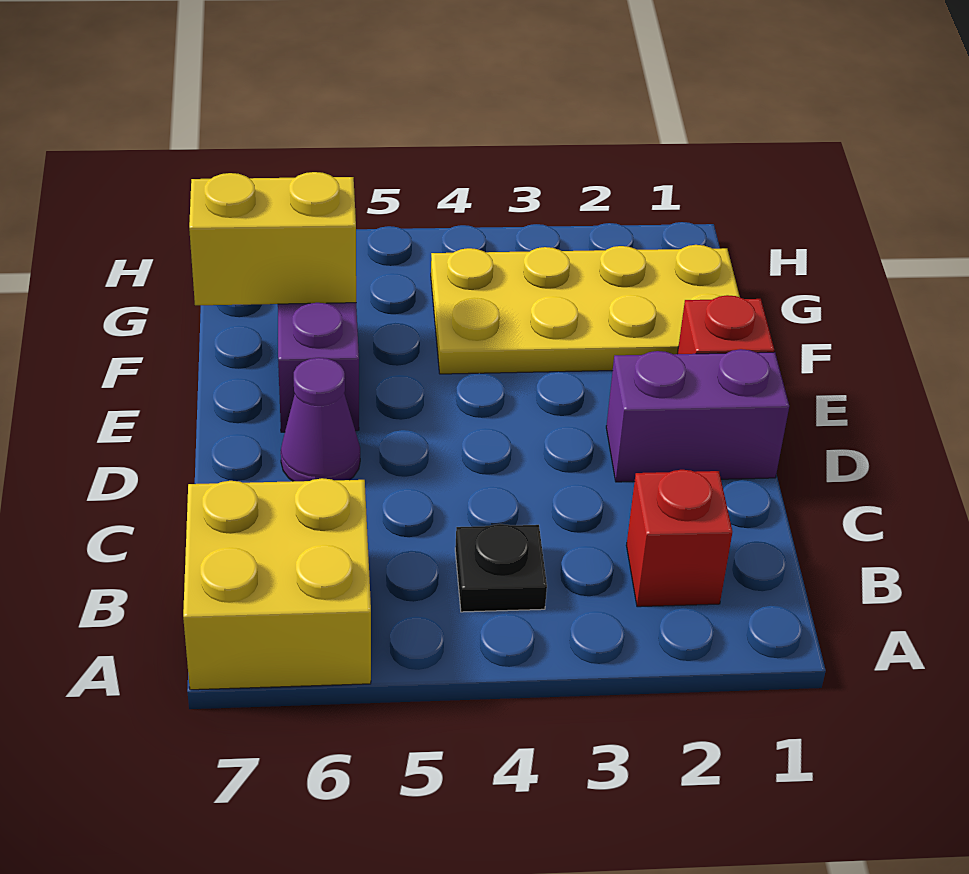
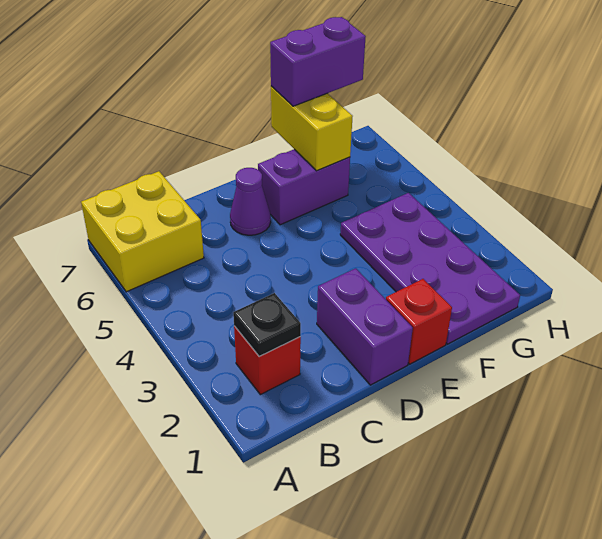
black 1x1 plate [455,524,547,612] -> black 1x1 plate moved to [233,293,301,356]
yellow 2x4 plate [431,245,740,374] -> purple 2x4 plate [340,193,520,344]
none -> purple 1x2 brick [270,17,366,106]

